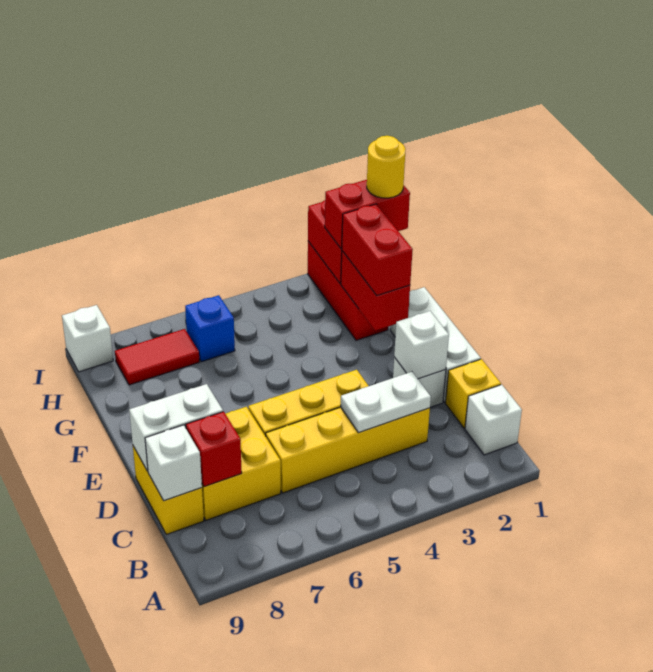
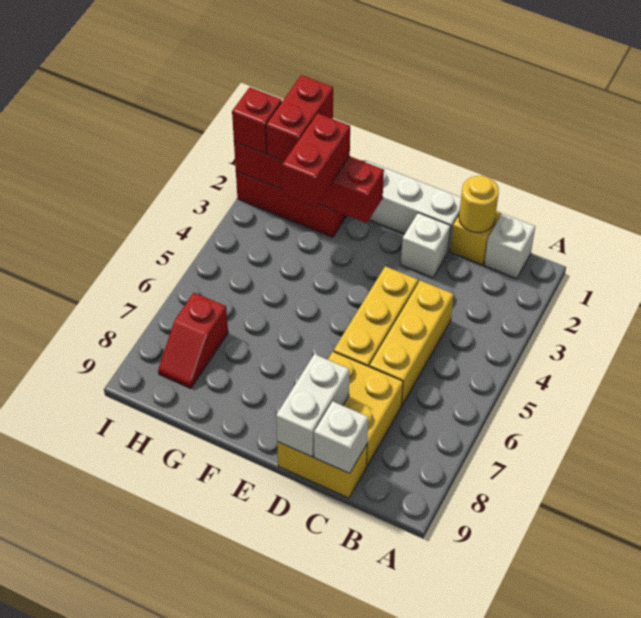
yellow 1x4 brick [266,407,430,493] -> yellow 1x3 brick [369,280,454,405]
white 1x2 plate [341,372,431,433] -> none
red 1x1 brick [186,412,242,487] -> red 1x1 brick moved to [232,87,282,154]
white 1x1 brick [394,311,449,379] -> none
red 1x2 brick [342,204,413,296] -> red 1x2 brick turned to [282,113,350,207]
yellow 1x1 round brick [367,136,405,198] -> yellow 1x1 round brick moved to [459,176,499,232]
blue 1x1 brick [185,295,235,362] -> none
red 1x2 tile [115,329,200,385] -> red 1x2 slope [158,293,228,388]
white 1x1 brick [62,305,113,372] -> none

